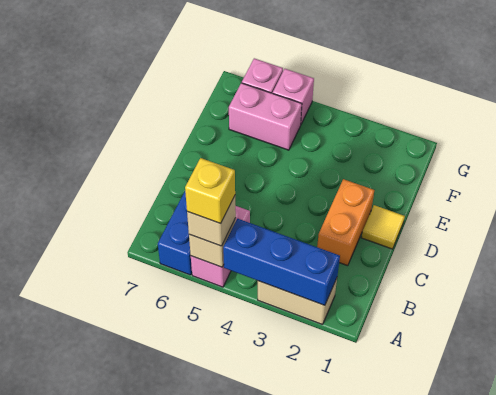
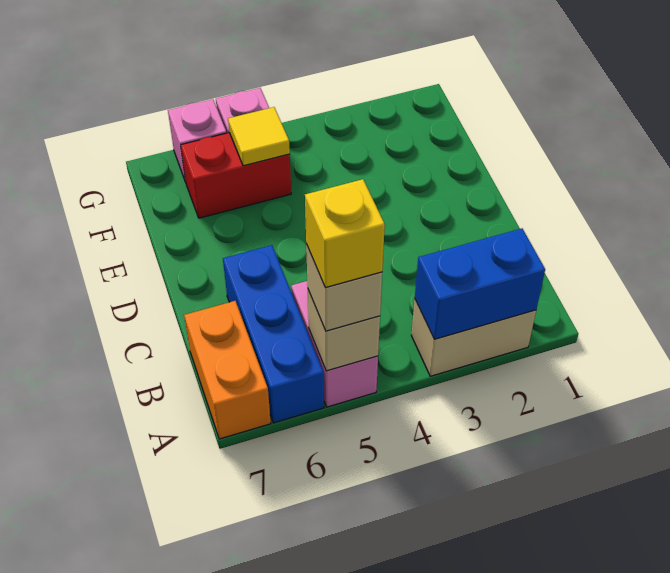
blue 1x3 brick [223,218,340,305] -> blue 1x2 brick [415,229,545,339]
orange 1x2 brick [317,179,374,266] -> orange 1x2 brick moved to [184,301,271,439]
yellow 1x1 tile [362,205,405,249] -> yellow 1x1 tile moved to [228,107,290,166]
pink 1x2 brick [229,83,302,150] -> red 1x2 brick [181,133,291,218]

